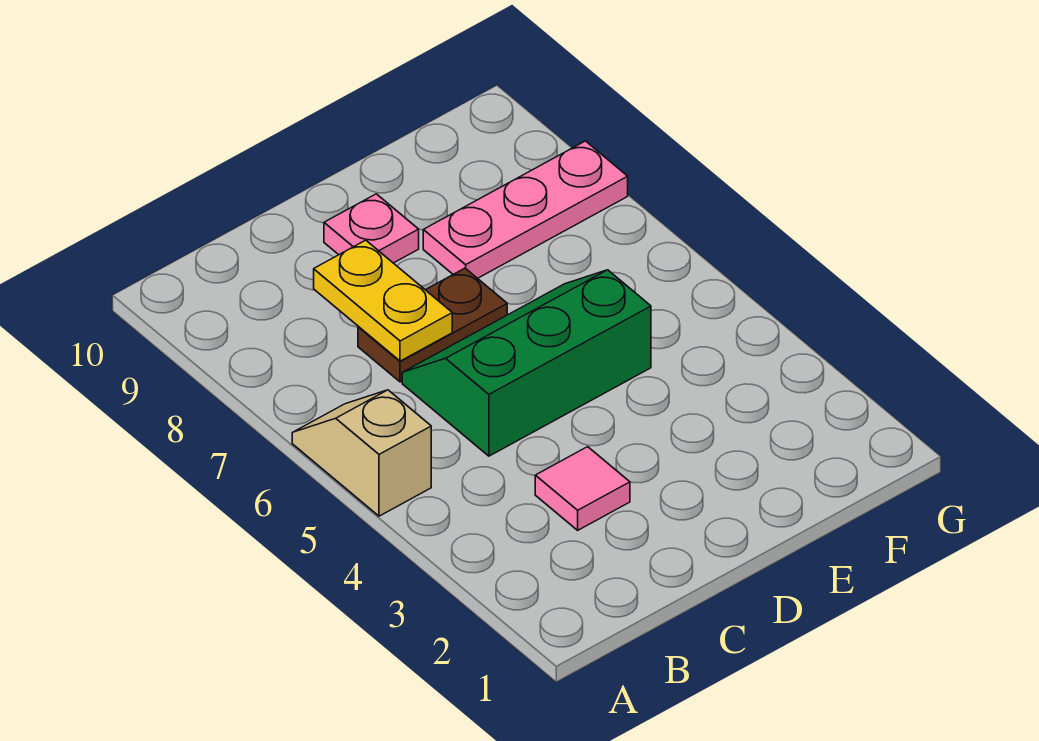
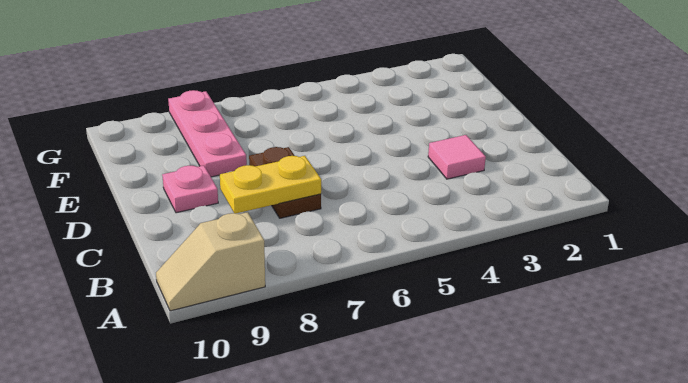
tan 1x2 slope [292,390,431,516] -> tan 1x2 slope moved to [156,212,265,311]
green 2x3 slope [402,270,651,456] -> none

